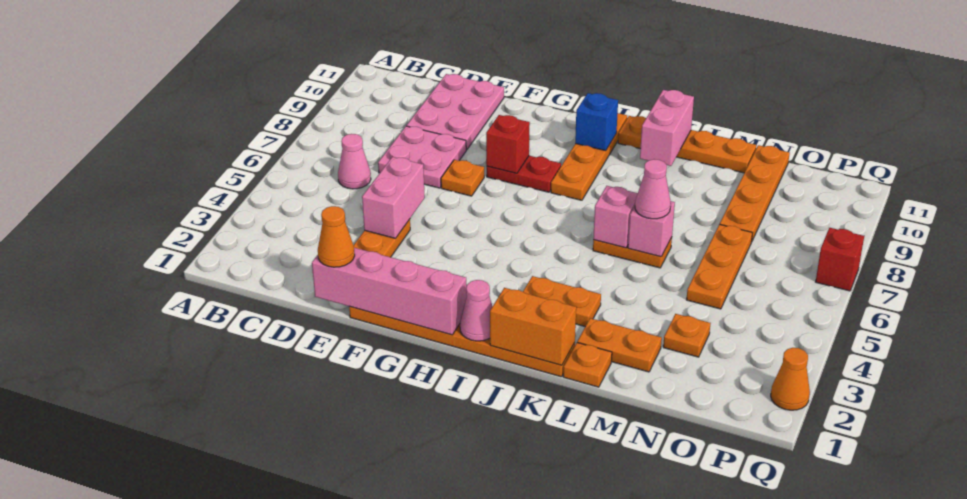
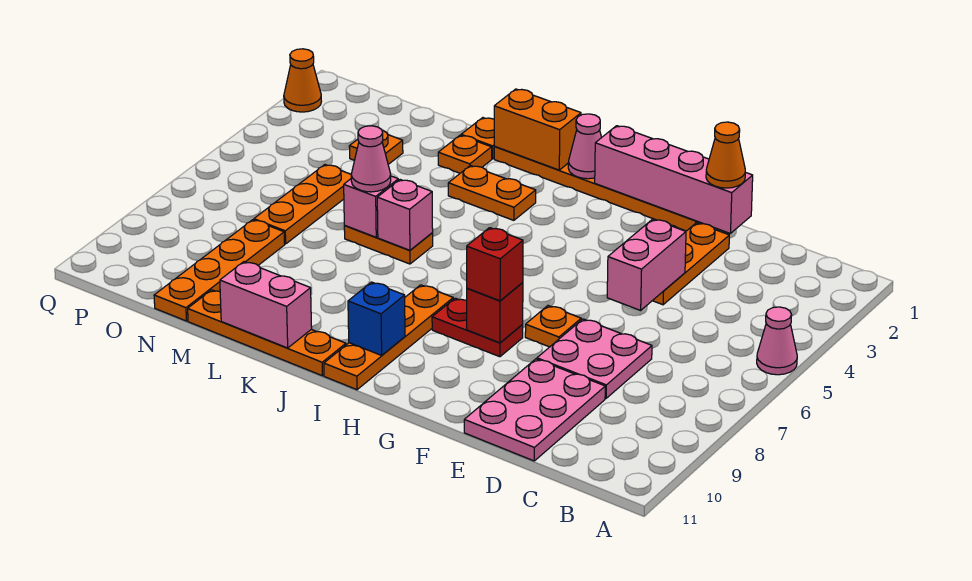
pink 1x1 cone [338,134,371,189] -> pink 1x1 cone moved to [757,307,797,375]
pink 1x2 brick [640,90,694,166] -> pink 1x2 brick turned to [220,262,312,348]
orange 1x2 plate [577,318,662,372] -> orange 1x1 plate [438,135,492,173]
red 1x1 brick [816,228,864,291] -> red 1x1 brick moved to [467,228,523,301]

